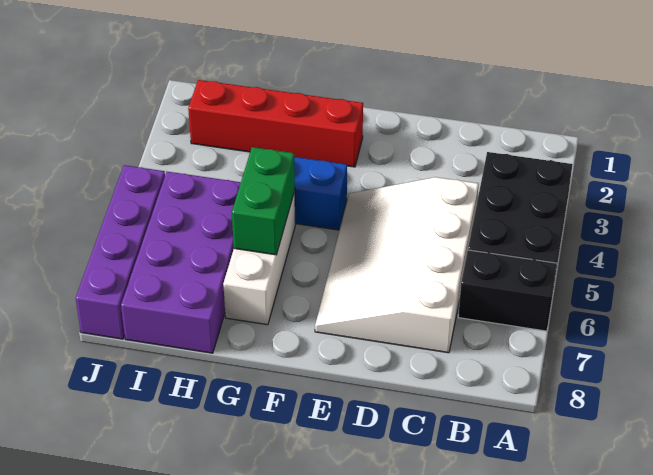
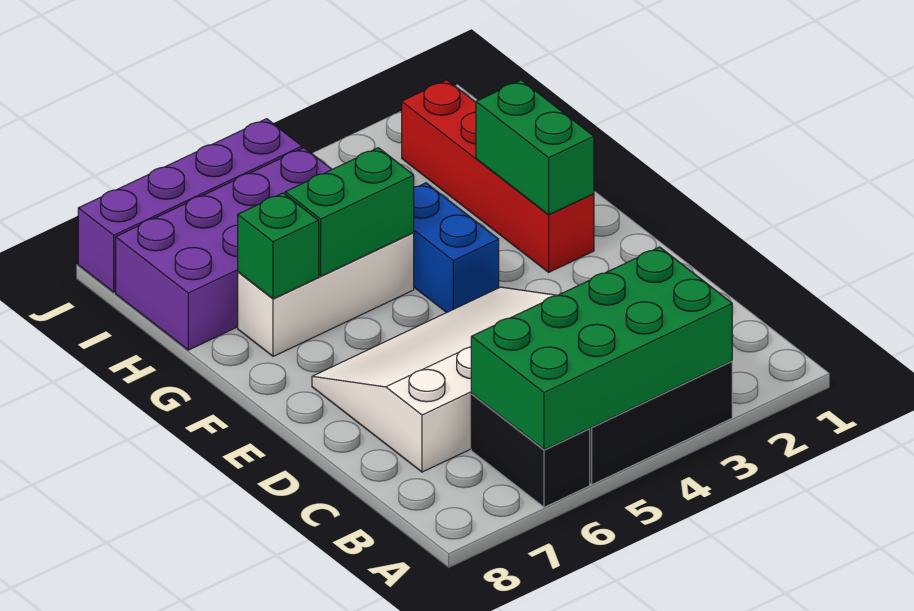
none -> green 2x4 brick [471,247,732,450]
none -> green 1x2 brick [476,80,594,215]
none -> green 1x1 brick [238,193,319,299]

